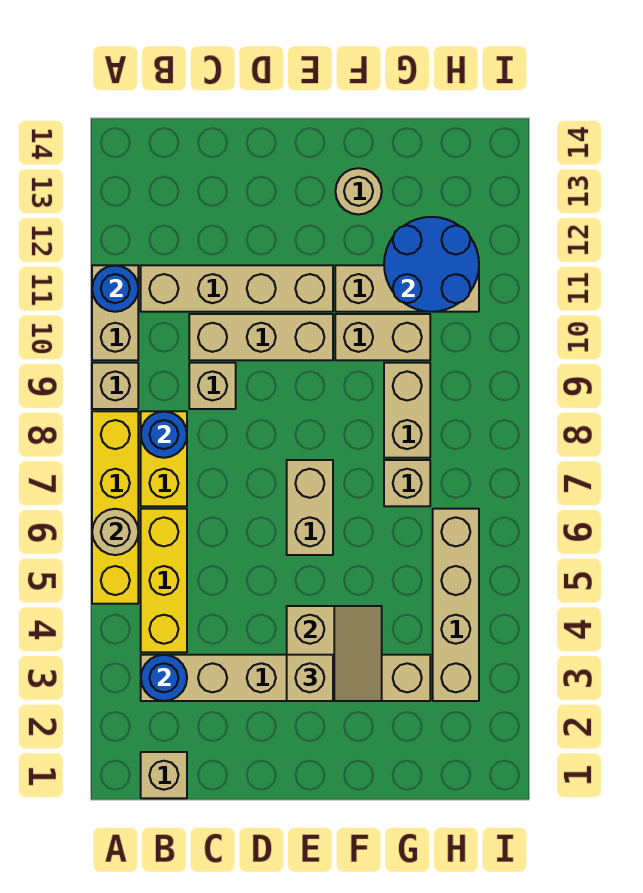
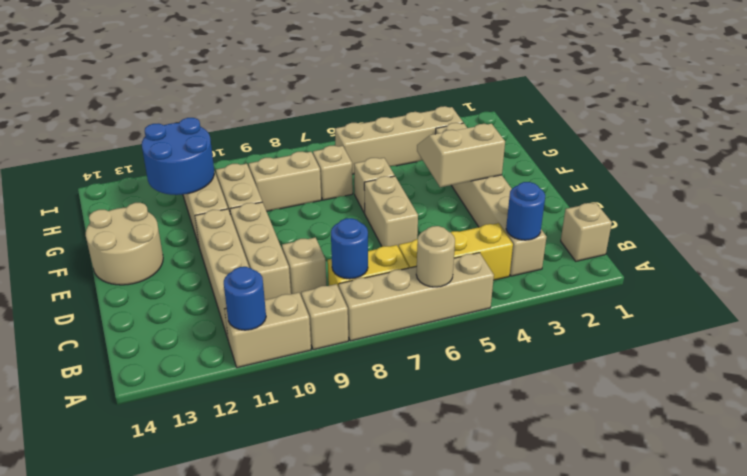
yellow 1x4 brick [92,411,138,604] -> tan 1x4 brick [339,253,494,341]
tan 1x1 brick [287,655,333,701] -> tan 1x1 brick moved to [354,158,395,213]
tan 1x2 brick [287,460,333,555] -> tan 1x2 brick turned to [364,176,418,247]
tan 1x1 round brick [335,168,382,214] -> tan 2x2 round brick [86,203,163,285]

